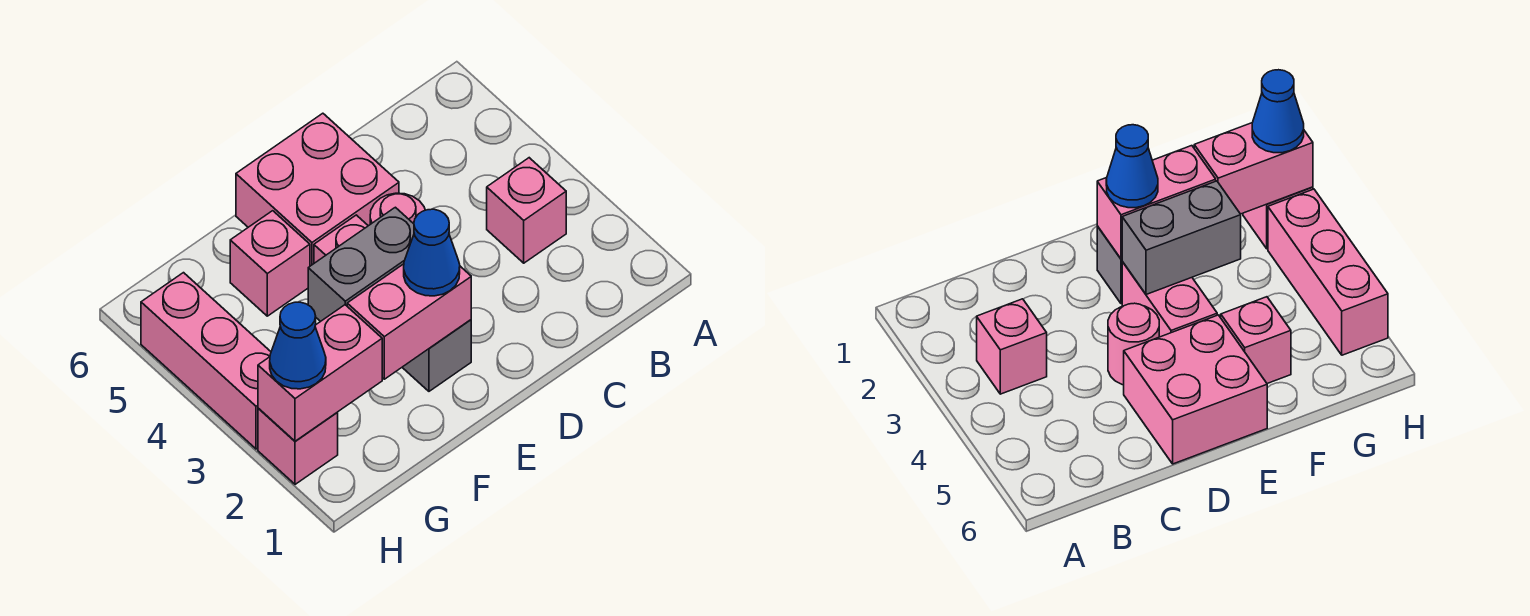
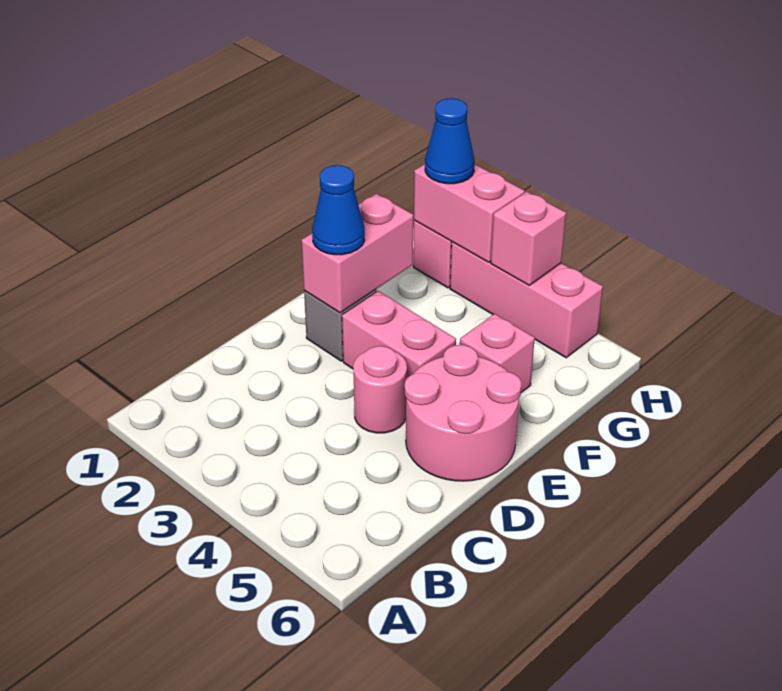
pink 1x1 brick [487,158,566,263] -> pink 1x1 brick moved to [491,192,566,285]
pink 2x2 brick [236,113,399,266] -> pink 2x2 round brick [405,345,521,481]
grey 1x2 brick [308,207,414,322] -> none
pink 1x2 brick [258,305,382,441] -> pink 1x2 brick turned to [414,164,525,262]

